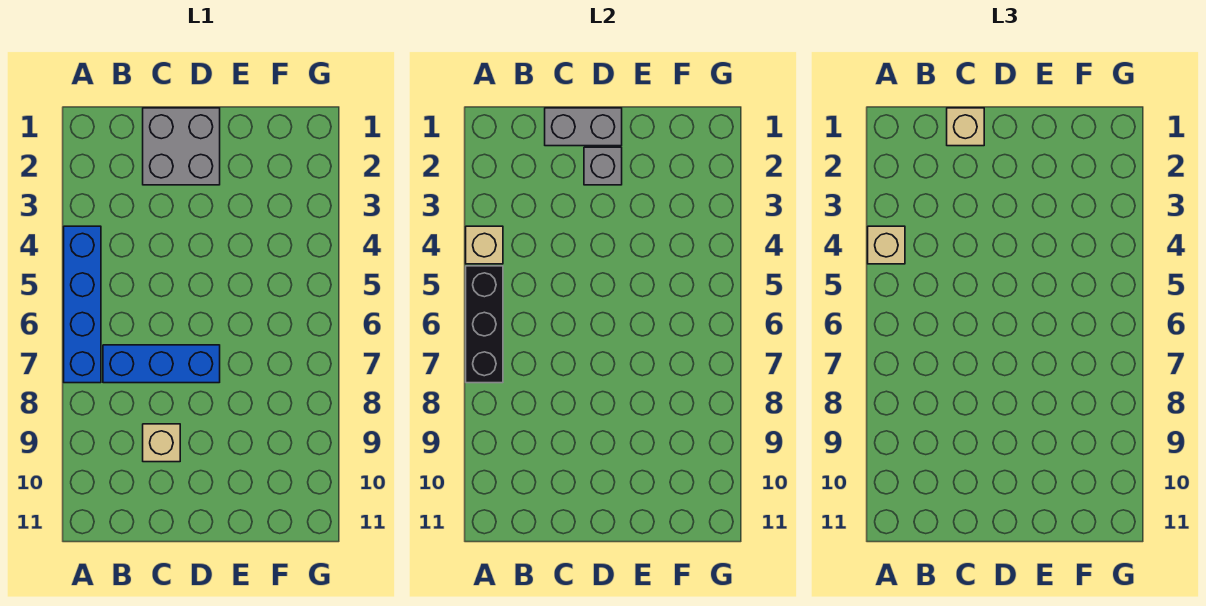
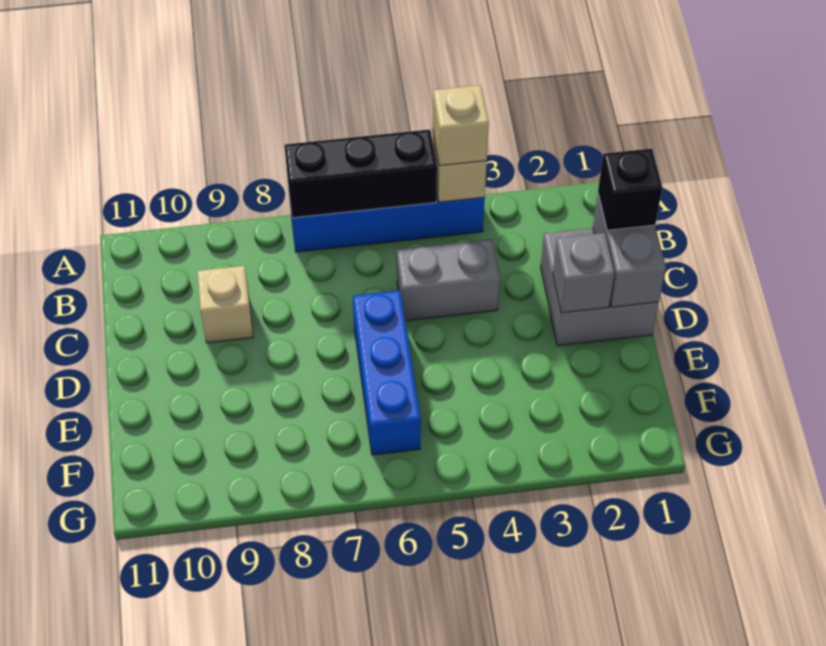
blue 1x3 brick [103,345,220,383] -> blue 1x3 brick moved to [353,290,421,455]
tan 1x1 brick [947,108,984,146] -> black 1x1 brick [598,149,662,230]
none -> grey 1x2 brick [397,239,500,321]

